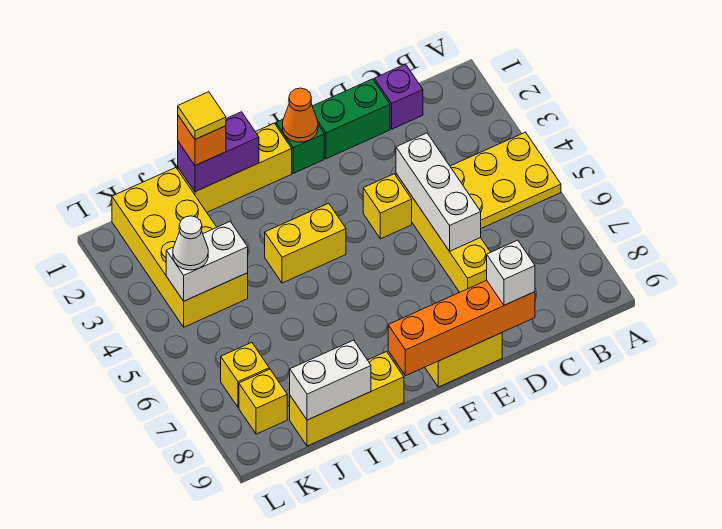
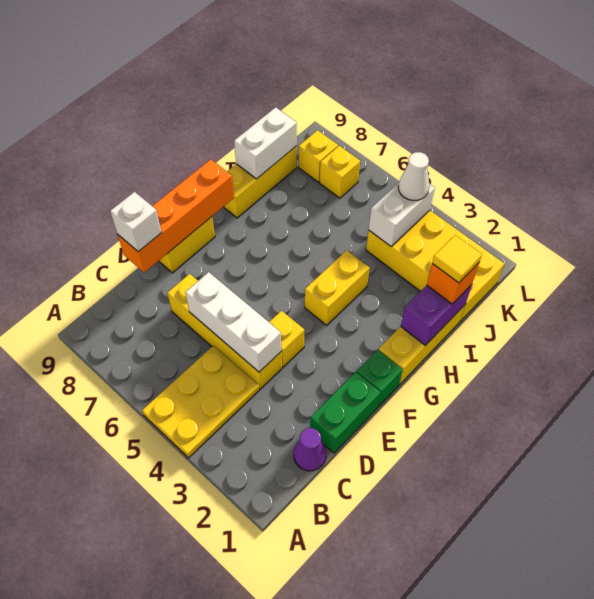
purple 1x1 brick [374,64,423,129] -> purple 1x1 cone [294,428,326,471]
orange 1x1 cone [283,88,318,142] -> none

